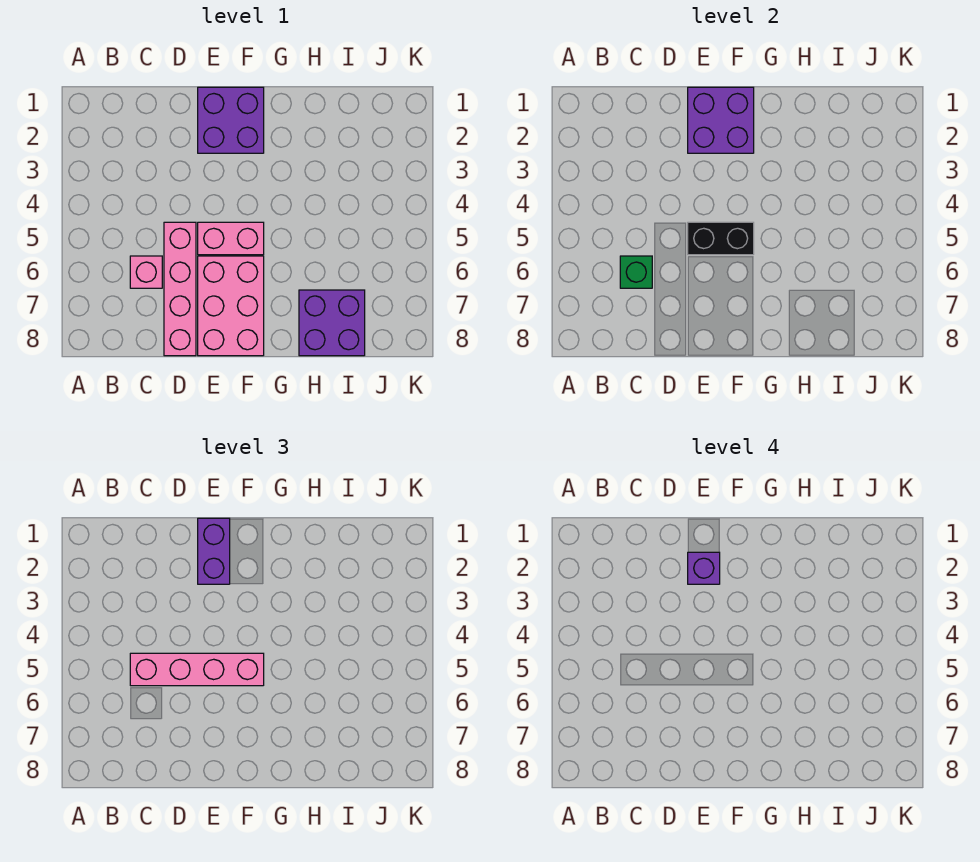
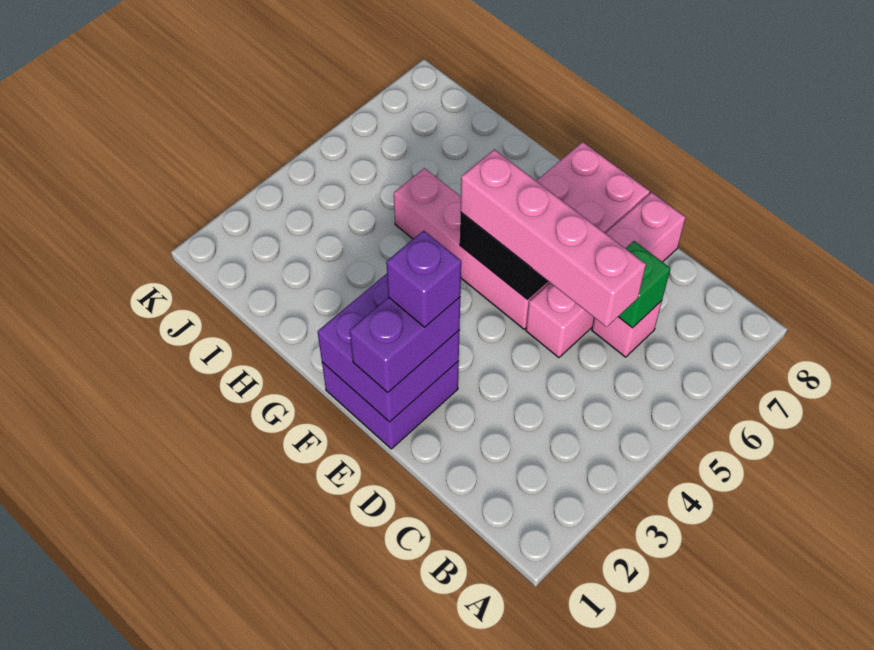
pink 1x2 brick [198,222,264,255] -> pink 1x4 brick [394,168,550,329]
purple 2x2 brick [299,290,365,356] -> none

